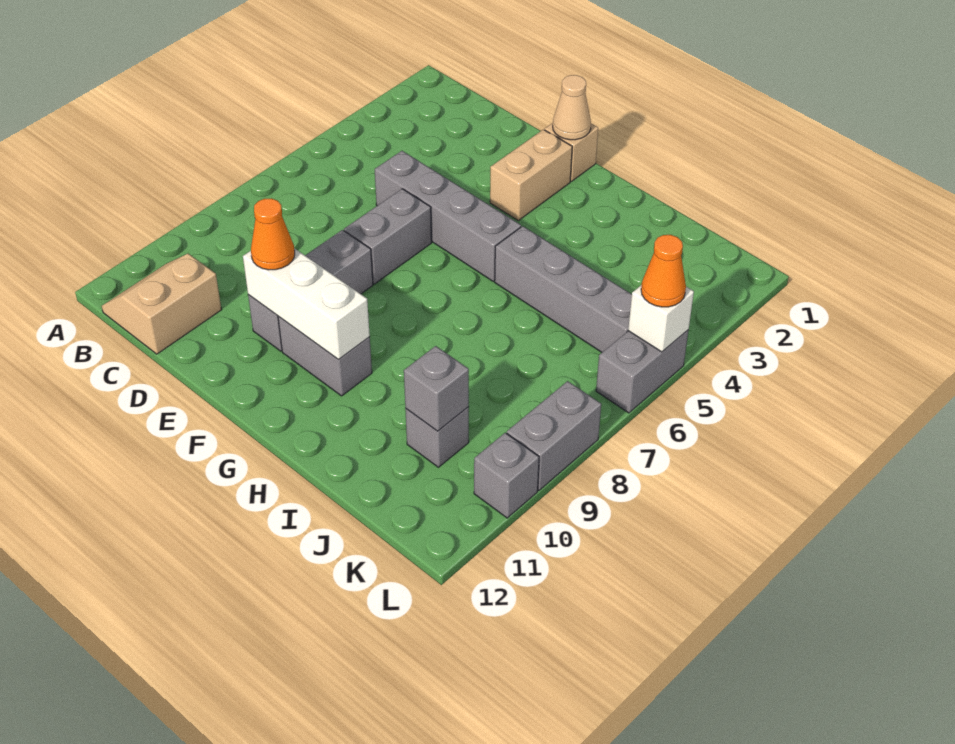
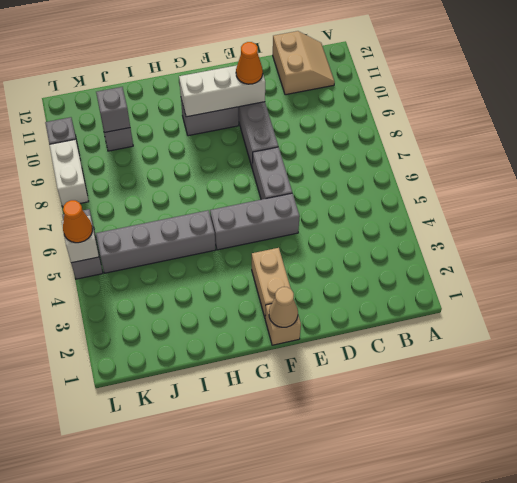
grey 1x4 brick [375,151,521,281] -> grey 1x3 brick [210,193,300,250]
grey 1x2 brick [507,381,601,491] -> white 1x2 brick [49,139,89,207]

